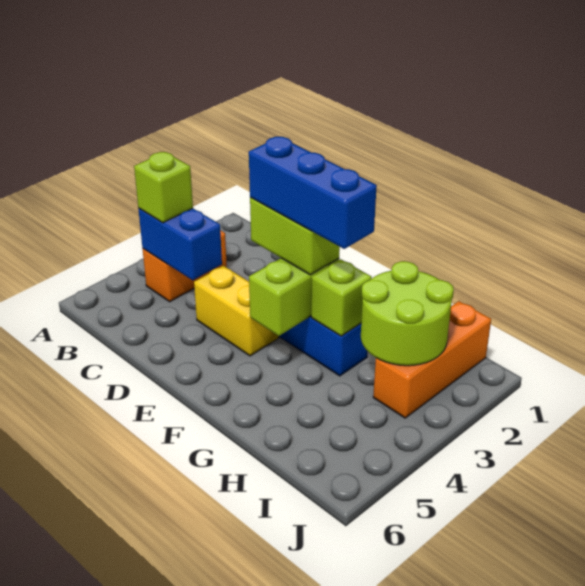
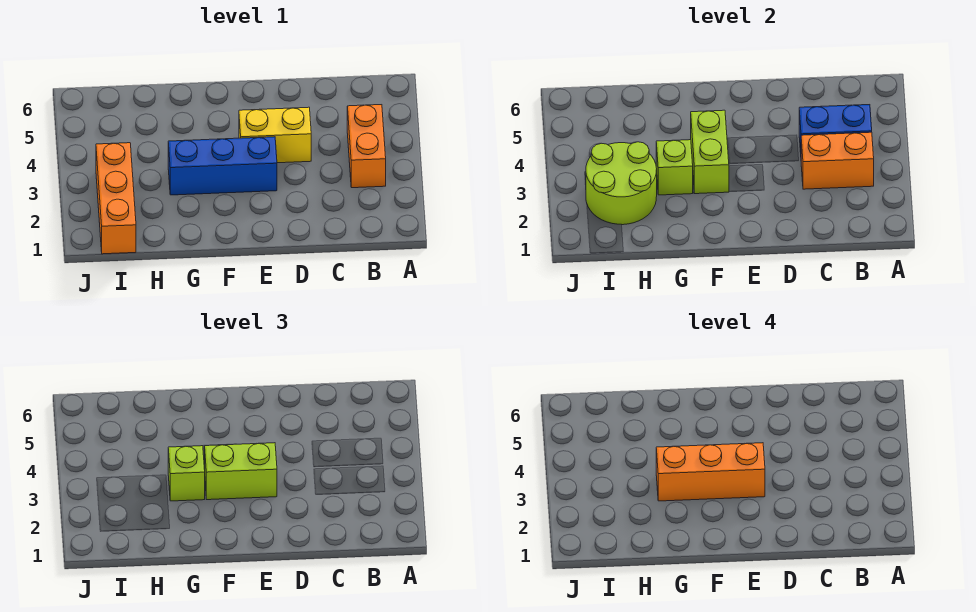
none -> orange 1x2 brick [801,132,874,189]
lime 1x1 brick [134,152,193,223] -> lime 1x1 brick moved to [168,446,205,501]
blue 1x3 brick [249,137,377,249] -> orange 1x3 brick [656,443,765,501]

